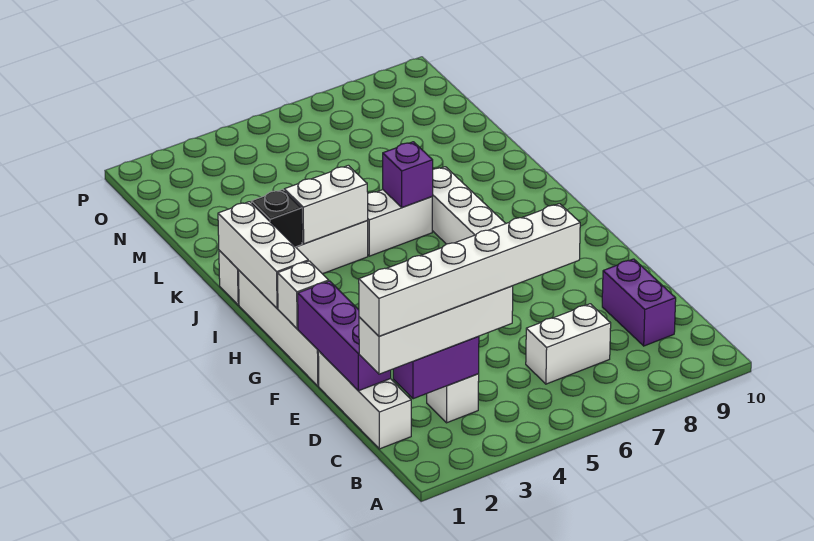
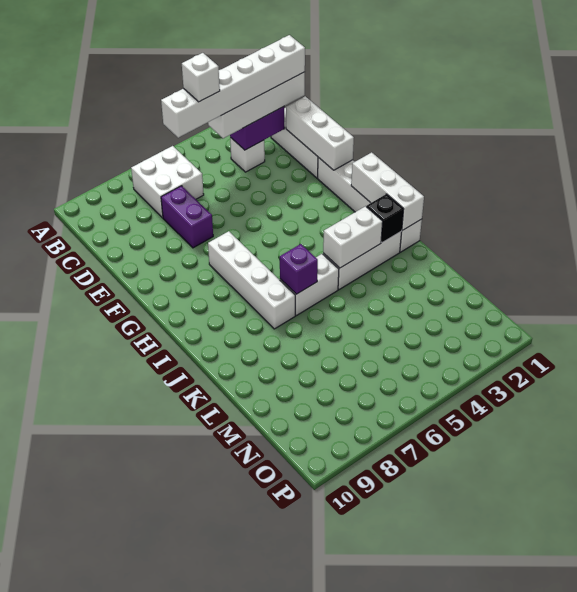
white 1x2 brick [526,304,611,384] -> white 2x2 brick [131,146,204,218]
purple 1x2 brick [602,259,676,346] -> purple 1x2 brick moved to [161,186,213,248]
purple 1x3 brick [298,281,391,391] -> white 1x3 brick [286,96,354,170]
white 1x1 brick [278,261,329,329] -> white 1x1 brick moved to [182,53,220,102]

